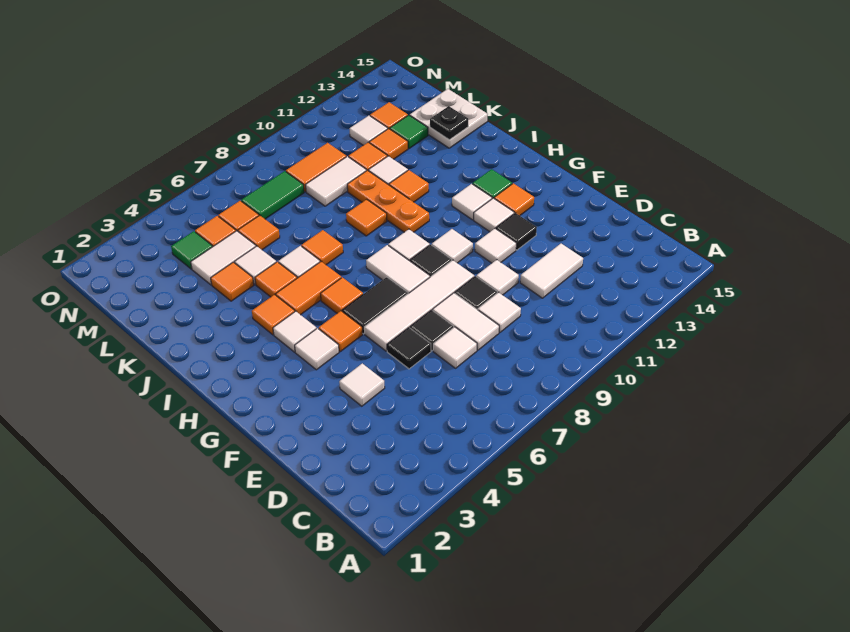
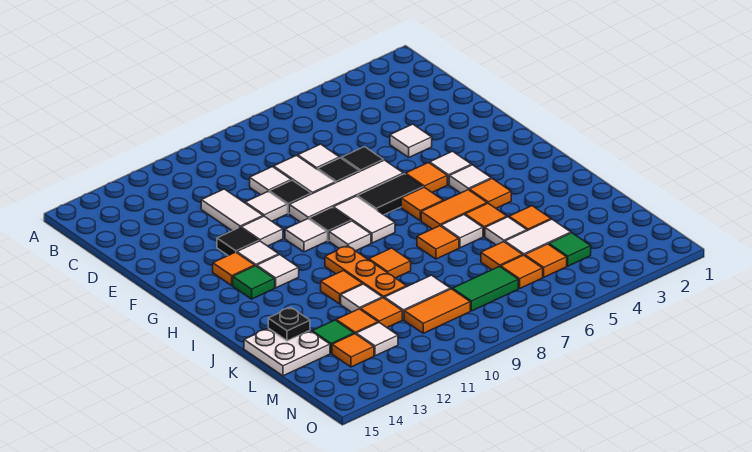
white 1x2 tile [520,244,583,298] -> white 1x2 tile turned to [201,189,263,231]

